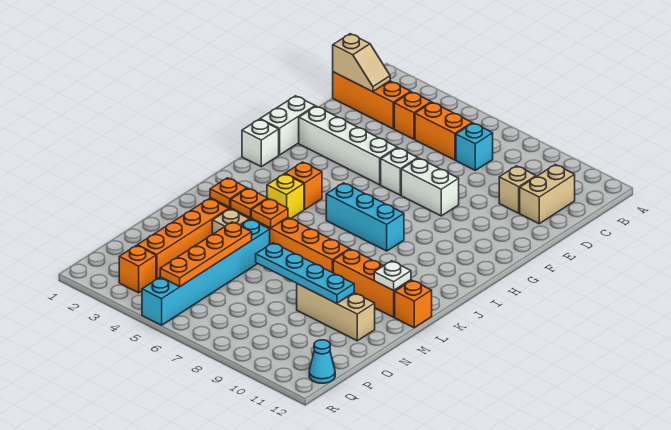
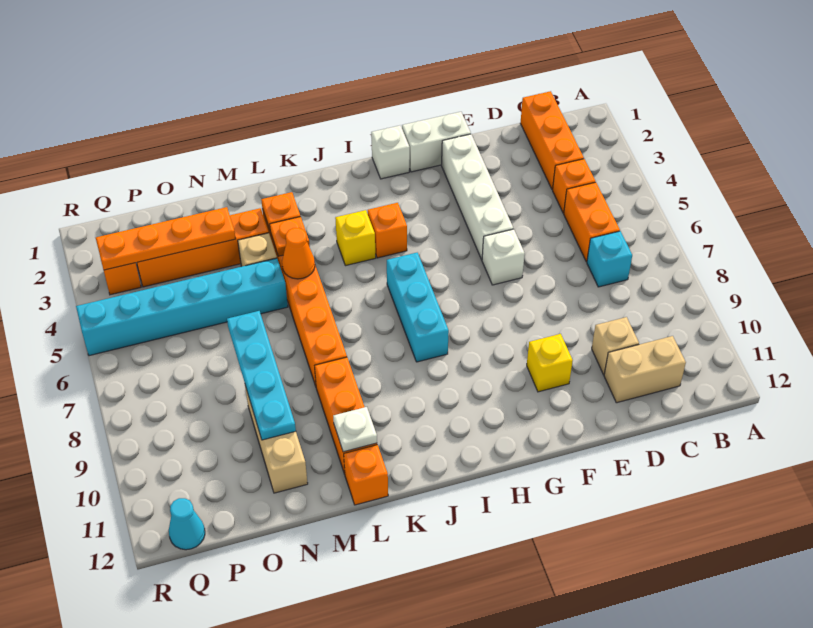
tan 1x2 slope [333,34,390,92] -> none
white 1x2 brick [401,158,459,216] -> none
none -> yellow 1x1 brick [527,334,573,392]
orange 1x1 plate [251,199,288,228] -> orange 1x1 cone [282,228,315,279]
orange 1x4 plate [160,222,252,287] -> orange 1x4 plate moved to [96,207,236,270]

